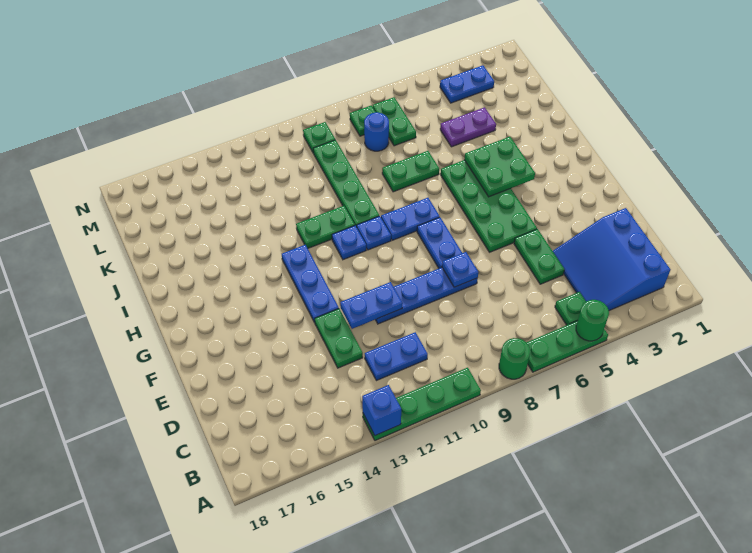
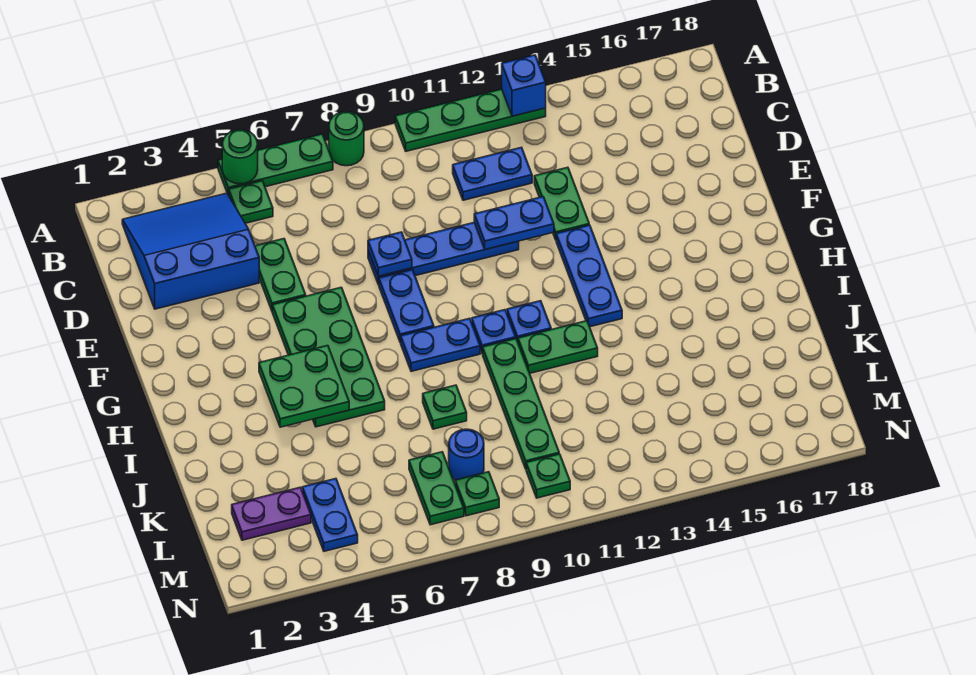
blue 3x3 slope [553,208,670,311] -> blue 3x3 slope turned to [122,193,259,309]
green 1x2 plate [382,151,439,192] -> green 1x1 plate [423,385,467,429]
purple 1x2 plate [440,107,496,147] -> purple 1x2 plate moved to [232,487,311,540]
blue 1x2 plate [440,65,494,103] -> blue 1x2 plate turned to [302,479,358,551]

